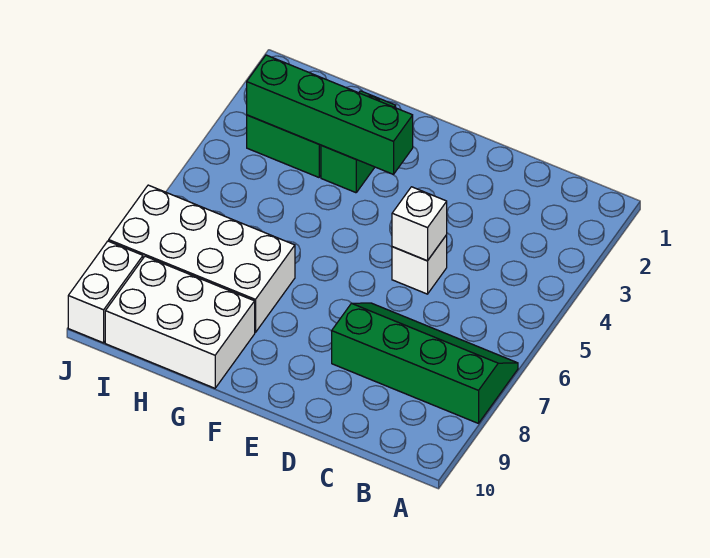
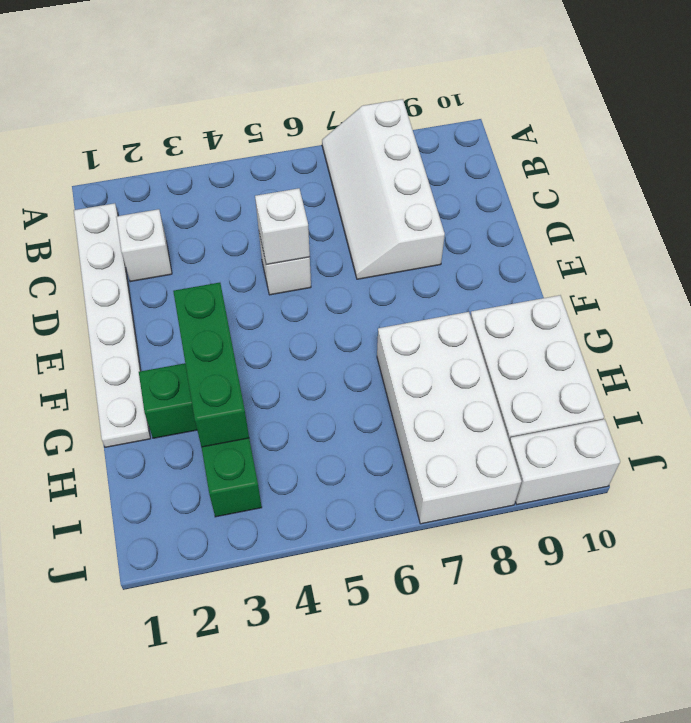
green 2x4 slope [332,303,518,423] -> white 2x4 slope [322,99,445,279]
none -> white 1x6 plate [74,203,150,447]
none -> white 1x1 brick [116,209,172,282]
green 1x4 brick [247,55,413,174] -> green 1x3 brick [173,283,249,447]

